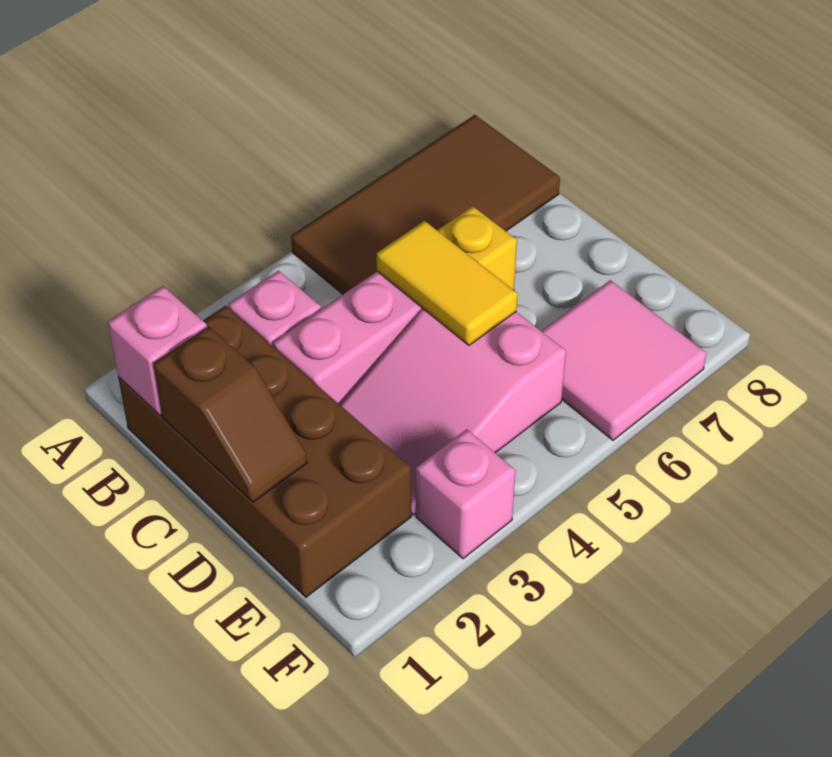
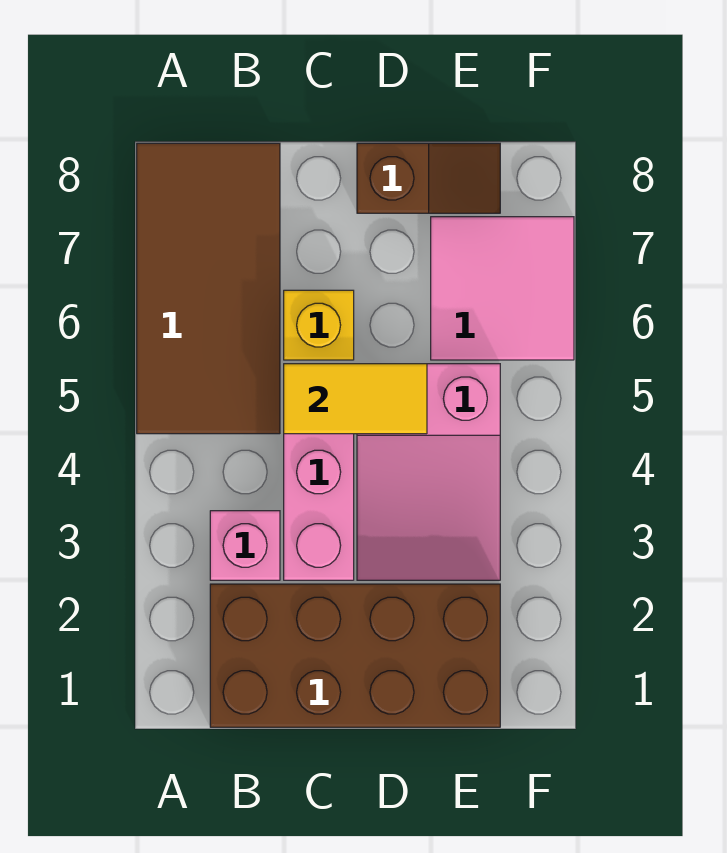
pink 1x1 brick [108,286,207,415] -> none
brown 1x2 slope [153,326,307,502] -> brown 1x2 slope moved to [357,143,500,213]
pink 1x1 brick [416,429,515,559] -> none

